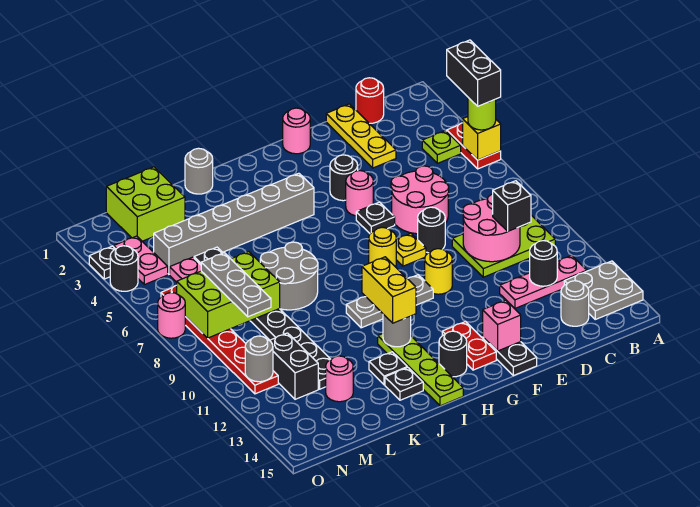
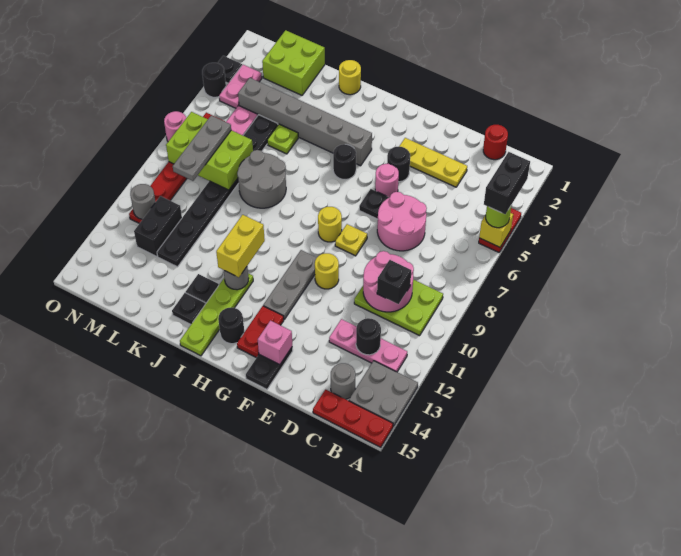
none -> red 1x3 plate [313,389,393,447]
lime 1x1 plate [422,131,461,163] -> lime 1x1 plate moved to [267,124,298,154]
yellow 1x3 plate [326,104,396,168] -> yellow 1x3 plate turned to [399,138,467,187]
black 1x1 round brick [418,207,445,253] -> black 1x1 round brick moved to [333,144,356,180]
pink 1x1 round brick [283,108,310,154] -> none
grey 1x3 plate [346,275,433,328] -> grey 1x3 plate turned to [263,250,317,319]
grey 1x1 round brick [185,148,213,194] -> yellow 1x1 round brick [339,60,361,95]
pink 1x1 round brick [326,356,353,402] -> none

